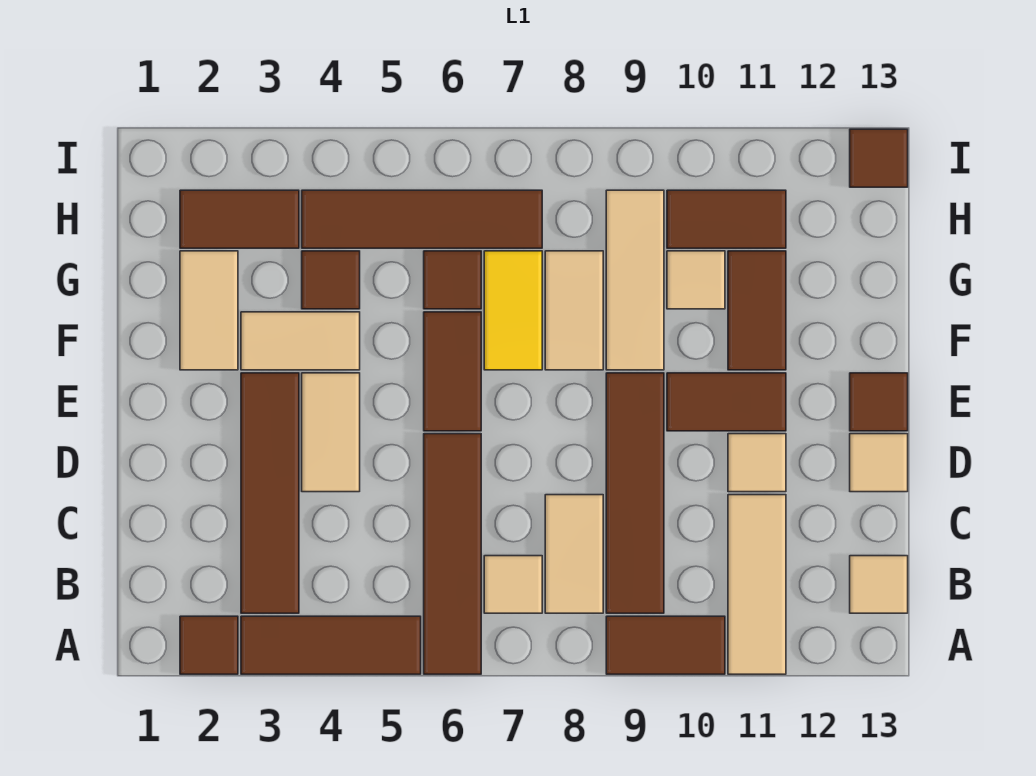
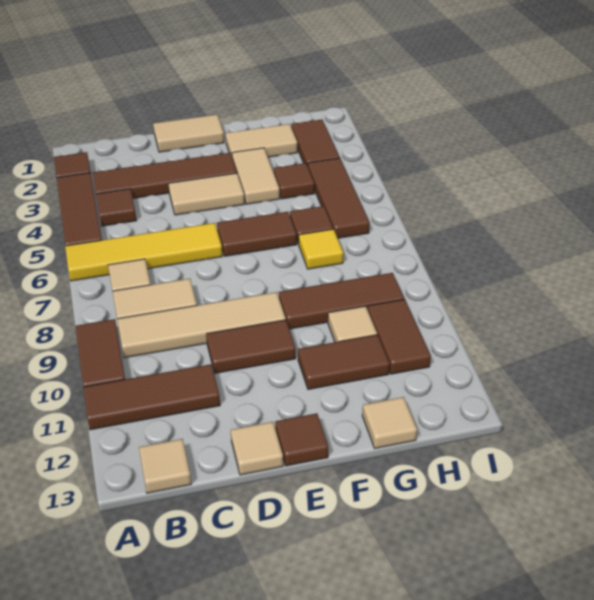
brown 1x4 tile [424,434,481,674] -> yellow 1x4 tile [65,223,222,281]
tan 1x3 tile [728,495,786,674] -> brown 1x3 tile [83,364,220,430]
brown 1x4 tile [606,373,664,613] -> tan 1x4 tile [117,292,286,358]
tan 1x1 tile [728,434,786,492] -> tan 1x1 tile moved to [362,397,417,448]
brown 1x2 tile [667,373,786,431] -> brown 1x2 tile turned to [206,320,296,373]
yellow 1x2 tile [484,251,542,370] -> yellow 1x1 tile [299,229,343,269]
tan 1x2 tile [545,251,603,370] -> tan 1x2 tile moved to [153,115,224,152]
tan 1x3 tile [606,190,664,370] -> brown 1x3 tile [279,273,404,329]
brown 1x4 tile [302,190,542,248] -> brown 1x3 tile [308,158,370,238]
brown 1x1 tile [850,129,908,187] -> brown 1x1 tile moved to [96,189,137,226]

